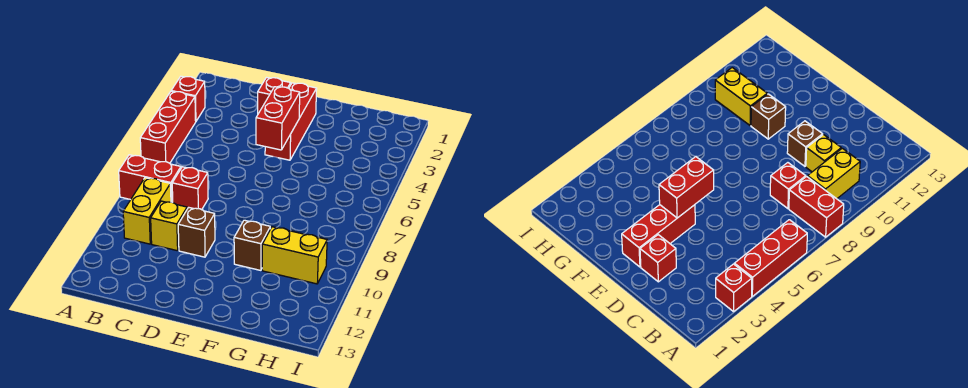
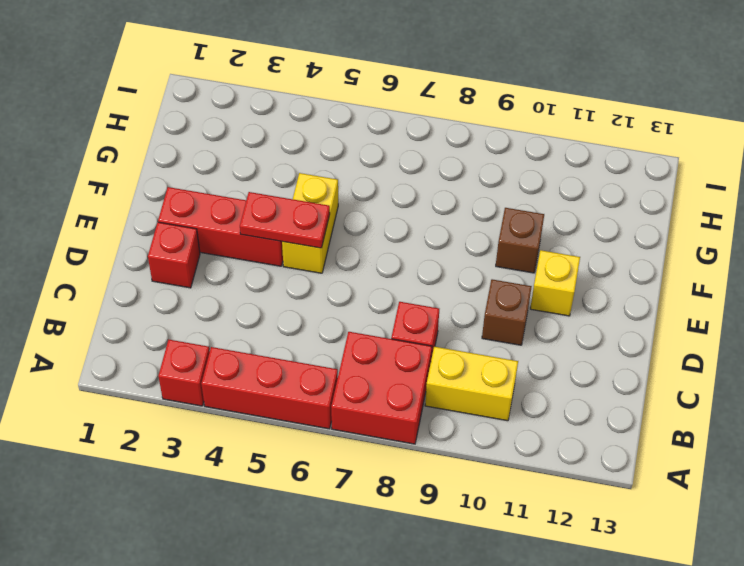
red 1x2 brick [119,155,181,202] -> red 2x2 brick [331,332,432,444]
yellow 1x1 brick [151,201,187,251] -> yellow 1x1 brick moved to [530,250,580,316]
red 1x2 brick [256,87,300,150] -> red 1x2 plate [240,192,330,248]
yellow 1x2 brick [262,227,327,284] -> yellow 1x2 brick moved to [282,173,338,273]

